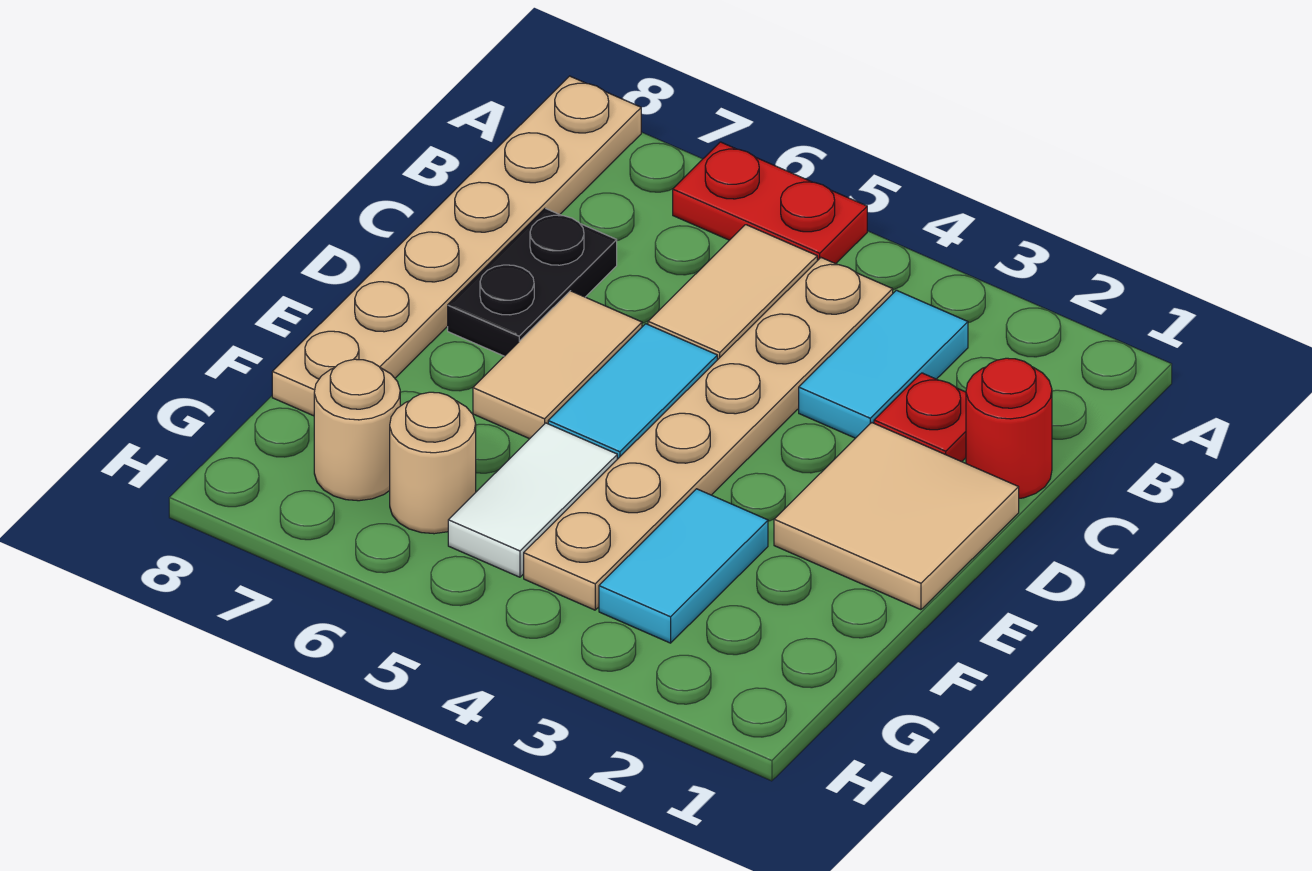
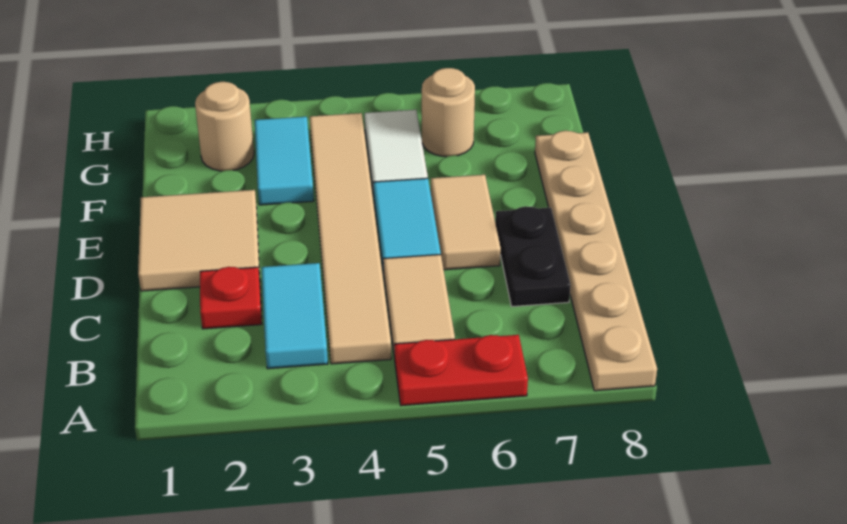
tan 1x6 plate [524,258,893,610] -> tan 1x6 tile [310,113,391,364]
red 1x1 round brick [966,358,1052,498] -> none
tan 1x1 round brick [314,359,400,501] -> tan 1x1 round brick moved to [195,82,254,171]

